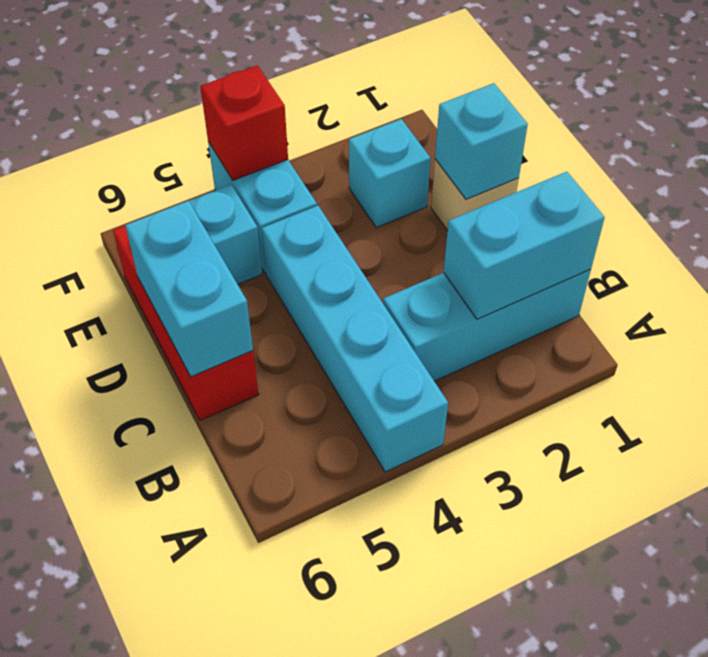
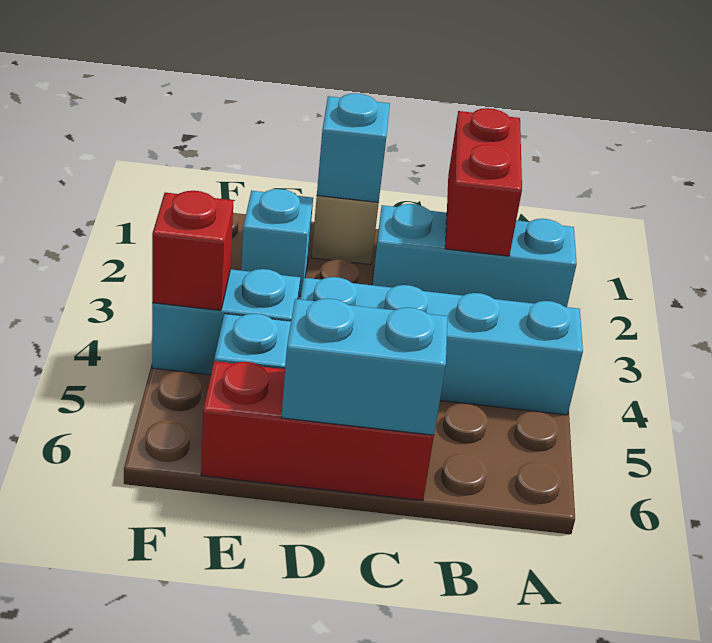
cyan 1x3 brick [383,269,591,381] -> cyan 1x3 brick turned to [372,204,577,307]
cyan 1x2 brick [444,172,605,319] -> red 1x2 brick [445,108,522,256]

